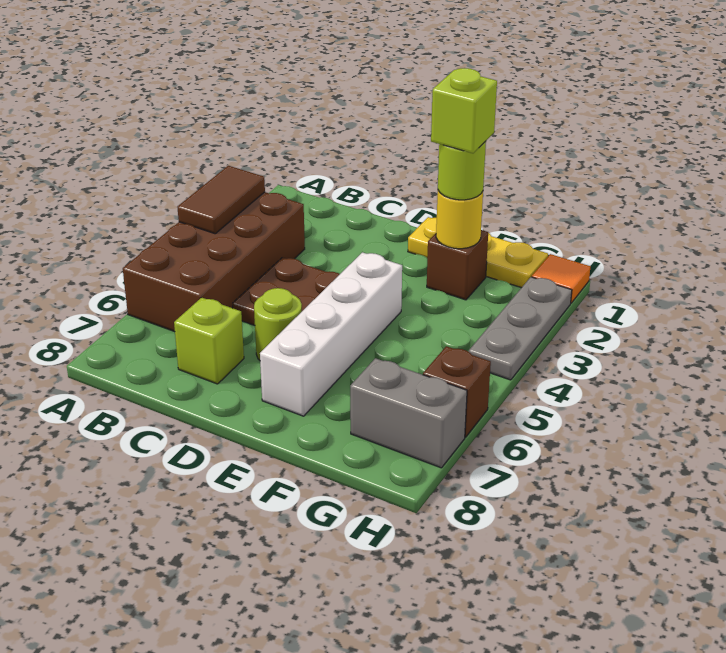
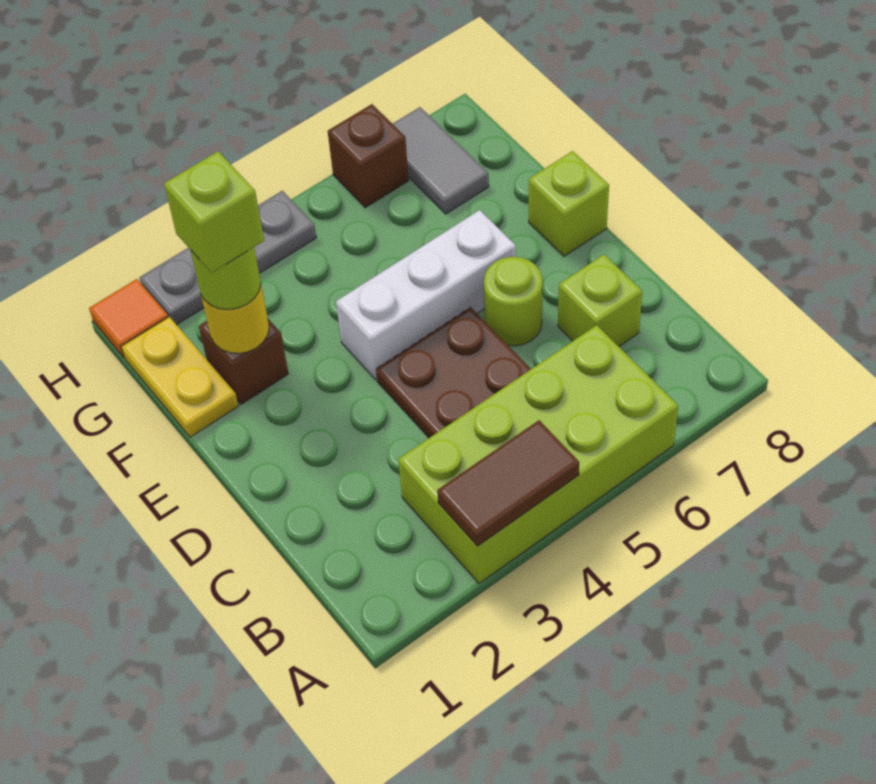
brown 2x4 brick [123,192,305,332] -> lime 2x4 brick [398,325,678,583]
yellow 1x3 plate [408,217,548,288] -> yellow 1x2 plate [121,317,238,437]
white 1x4 brick [260,252,402,416] -> white 1x3 brick [336,210,516,380]
none -> lime 1x1 brick [529,151,609,256]
grey 1x2 brick [350,358,467,468] -> grey 1x2 tile [393,107,489,214]

